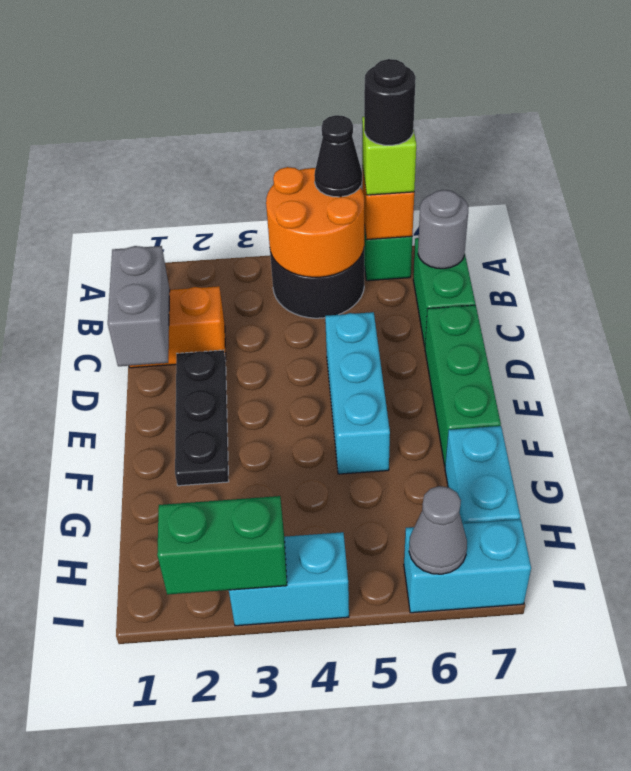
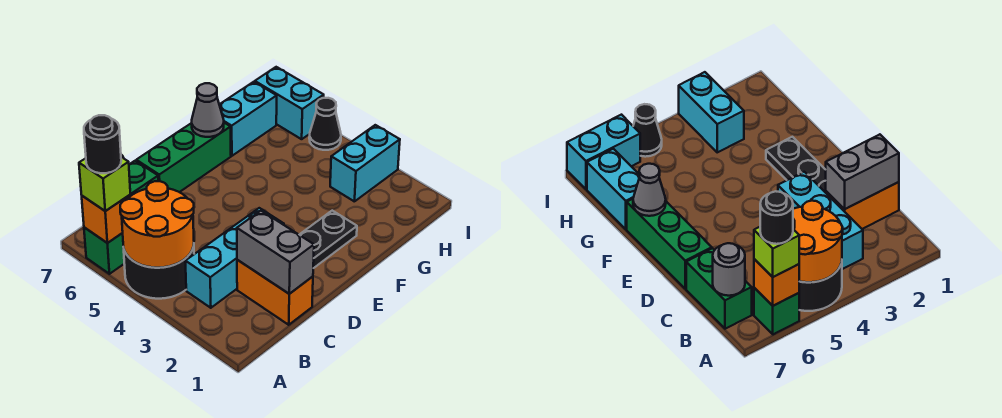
black 1x1 cone [314,115,362,197] -> black 1x1 cone moved to [309,98,341,150]
grey 1x2 brick [108,246,170,366] -> grey 1x2 brick turned to [237,211,314,294]
cyan 1x3 brick [325,312,390,474] -> cyan 1x3 brick moved to [185,208,284,308]
green 1x2 brick [157,496,287,595] -> none
cyan 1x2 brick [229,532,349,626] -> cyan 1x2 brick turned to [330,125,400,202]
grey 1x1 cone [409,486,467,574] -> grey 1x1 cone moved to [192,83,224,137]

